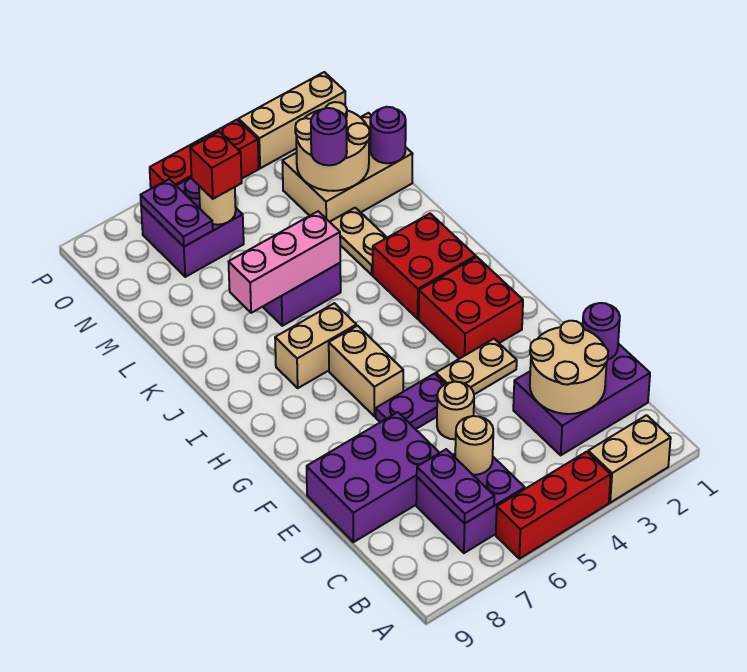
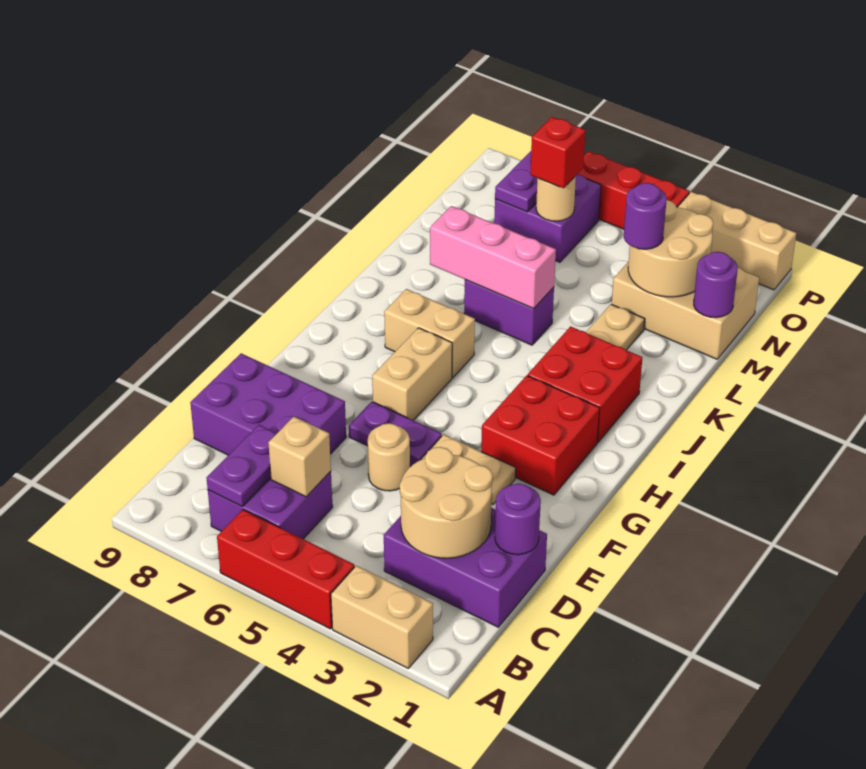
tan 1x1 round brick [455,416,493,475] -> tan 1x1 brick [268,417,331,497]

